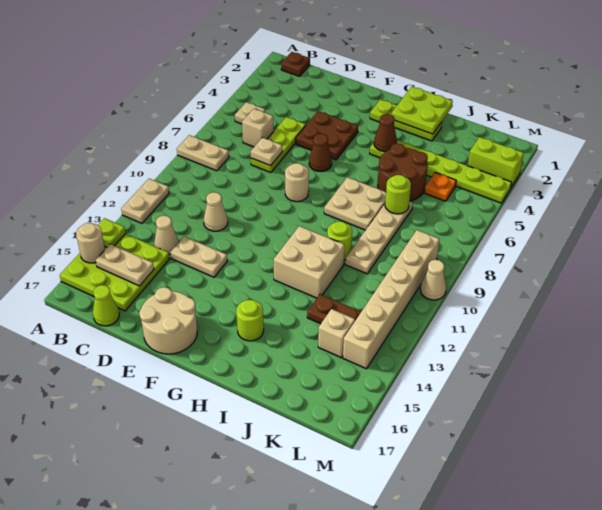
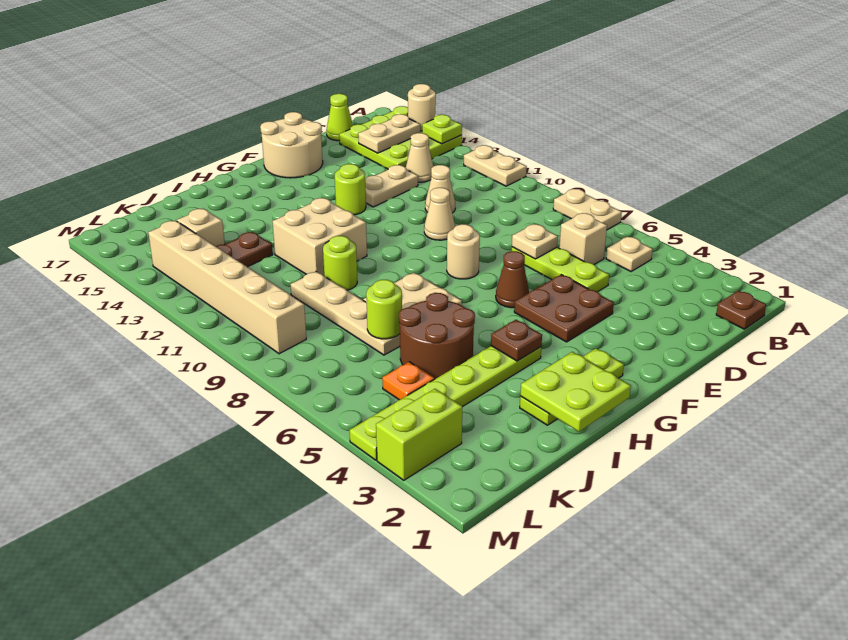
tan 1x2 plate [177,135,229,171] -> tan 1x2 plate turned to [553,189,622,230]
brown 1x1 cone [374,114,397,152] -> brown 1x1 plate [491,320,542,361]
lime 1x1 round brick [236,300,264,341] -> lime 1x1 round brick moved to [335,164,366,215]
tan 1x1 cone [420,260,446,300] -> tan 1x1 cone moved to [424,188,455,240]

